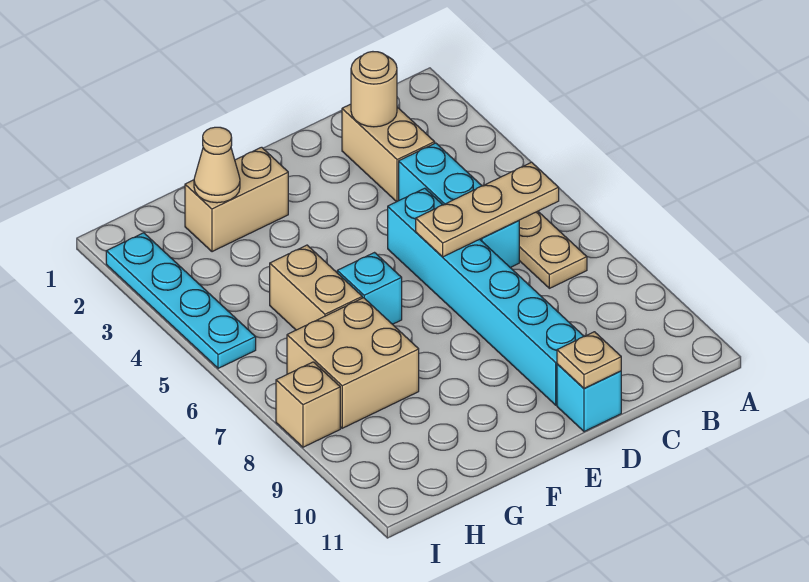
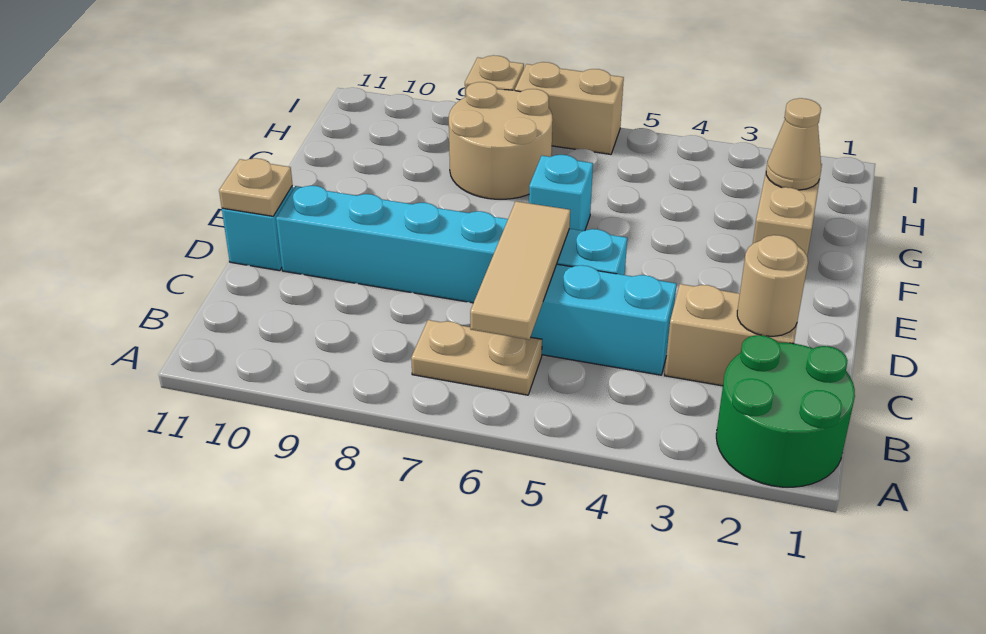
none -> green 2x2 round brick [716,335,855,487]
tan 1x3 plate [416,162,559,257] -> tan 1x3 tile [470,201,570,340]
tan 1x2 brick [270,245,362,330] -> tan 1x2 brick moved to [515,62,624,154]
tan 2x2 brick [287,298,419,428] -> tan 2x2 round brick [449,82,553,199]
cyan 1x4 plate [106,233,256,368] -> none

